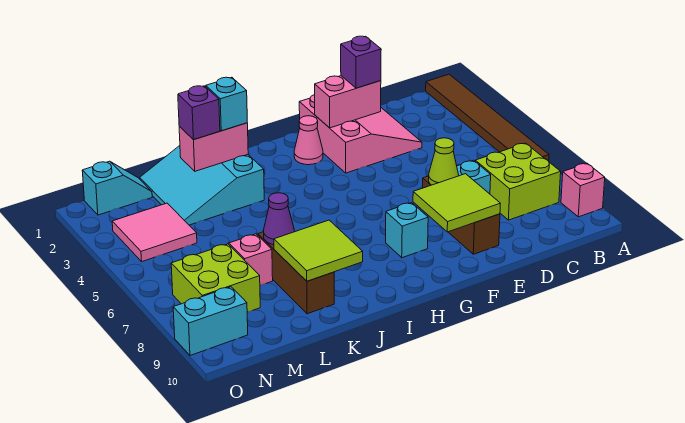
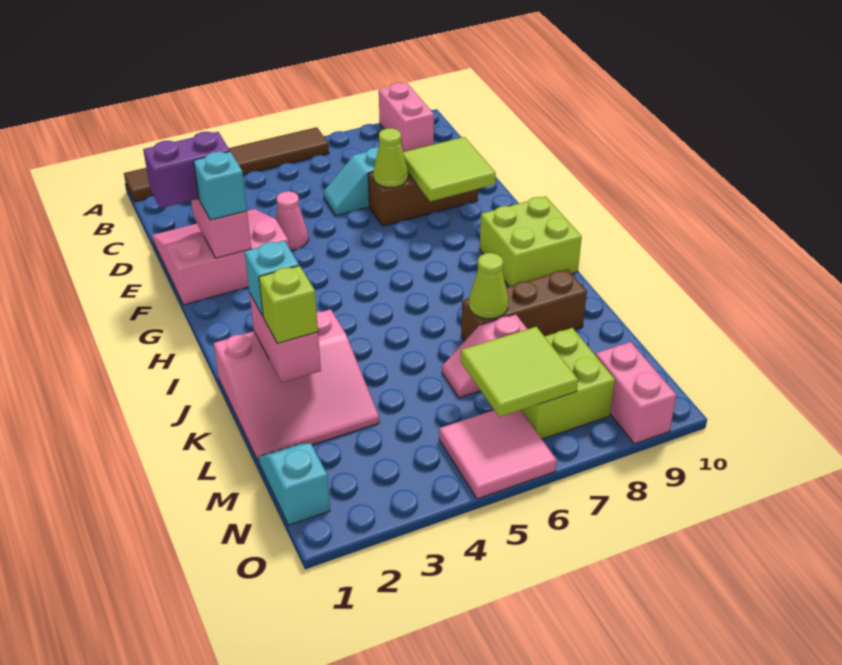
pink 1x1 brick [561,163,605,217] -> pink 1x2 brick [379,83,434,152]
lime 2x2 brick [475,143,561,220] -> lime 2x2 brick moved to [480,196,582,286]
purple 1x1 brick [341,36,381,88] -> purple 1x2 brick [143,132,230,208]
pink 1x1 cone [294,116,323,165] -> pink 1x1 cone moved to [276,191,308,250]
cyan 1x1 brick [386,203,428,258] -> cyan 1x1 brick moved to [194,152,247,220]
cyan 3x3 slope [140,146,264,225] -> pink 3x3 slope [214,309,379,462]
lime 2x2 tile [274,220,363,281] -> lime 2x2 tile moved to [461,327,578,417]
purple 1x1 brick [178,86,220,140] -> lime 1x1 brick [259,266,318,343]
purple 1x1 cone [263,193,294,245] -> lime 1x1 cone [469,253,508,319]
pink 2x2 tile [112,203,197,261] -> pink 2x2 tile moved to [439,410,557,499]
cyan 1x2 brick [173,287,248,356] -> pink 1x2 brick [595,342,677,444]

